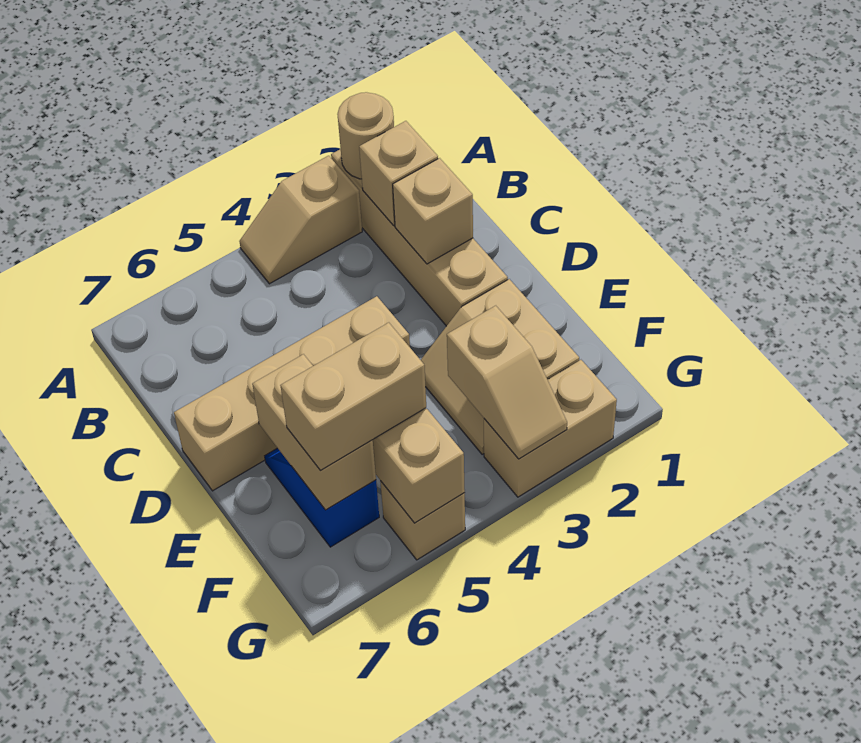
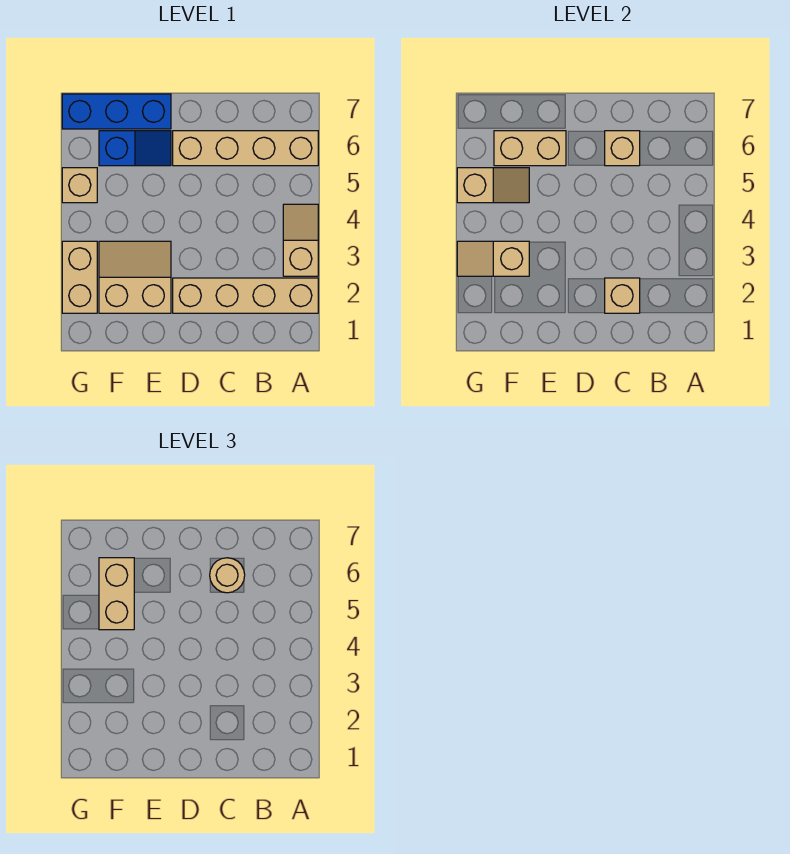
tan 1x1 round brick [337,92,394,179] -> tan 1x1 round brick moved to [210,558,245,593]
tan 1x1 brick [359,121,438,226] -> tan 1x1 brick moved to [605,131,640,166]
tan 1x4 brick [174,296,410,491] -> tan 1x4 brick turned to [173,131,318,166]
none -> blue 1x3 brick [62,94,171,129]

